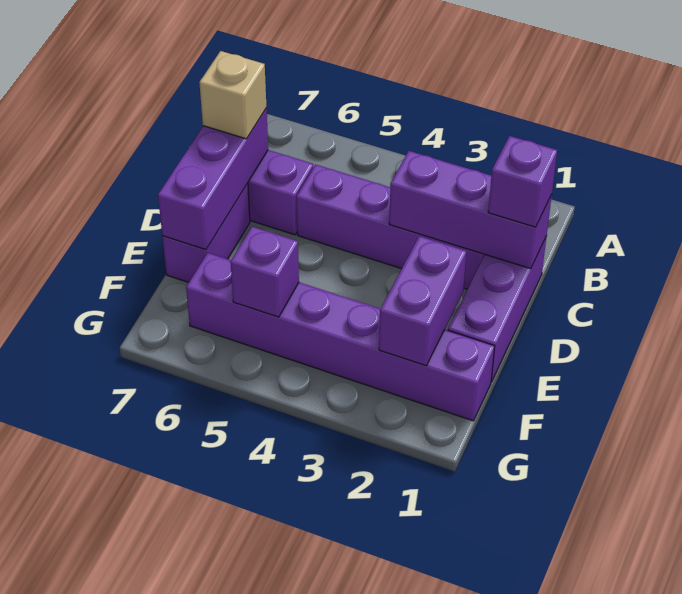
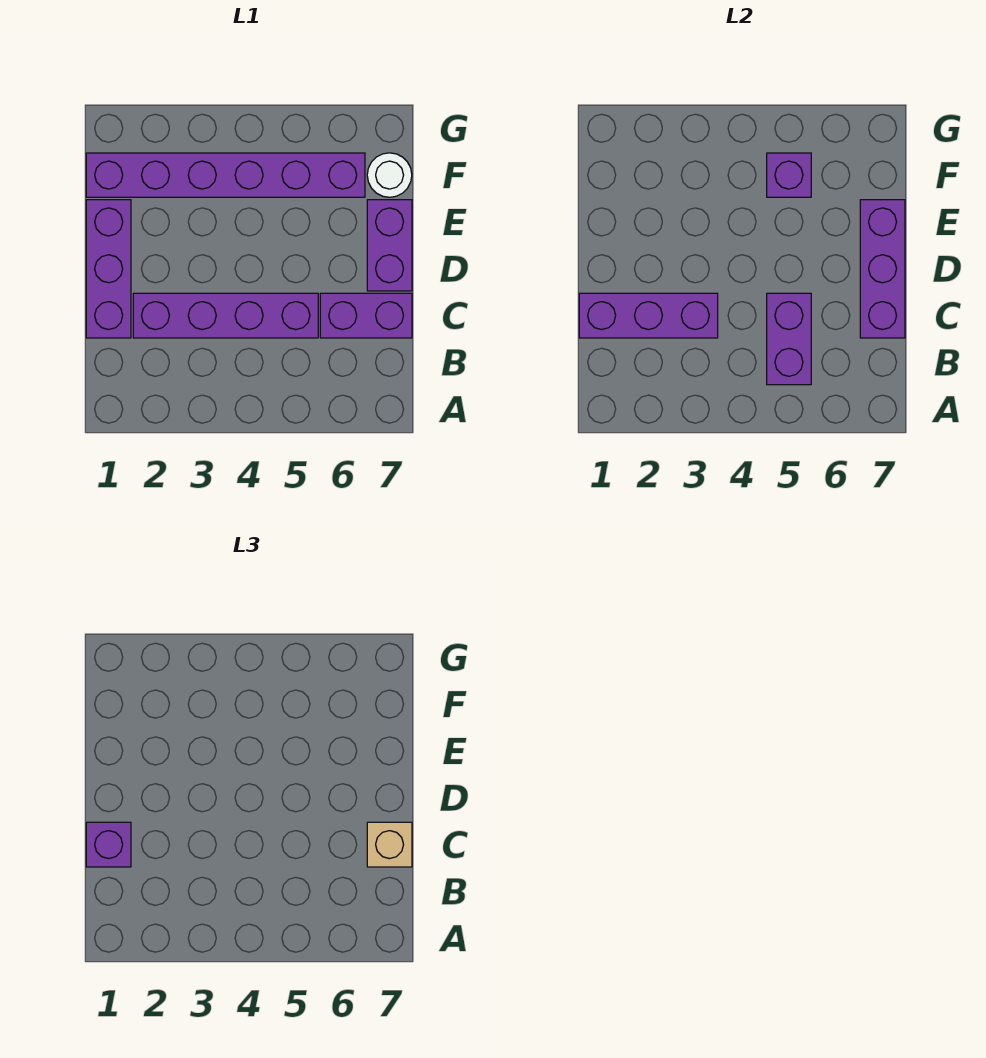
purple 1x2 brick [379,236,466,366] -> purple 1x2 brick moved to [767,293,811,385]
none -> white 1x1 round brick [367,153,412,197]

